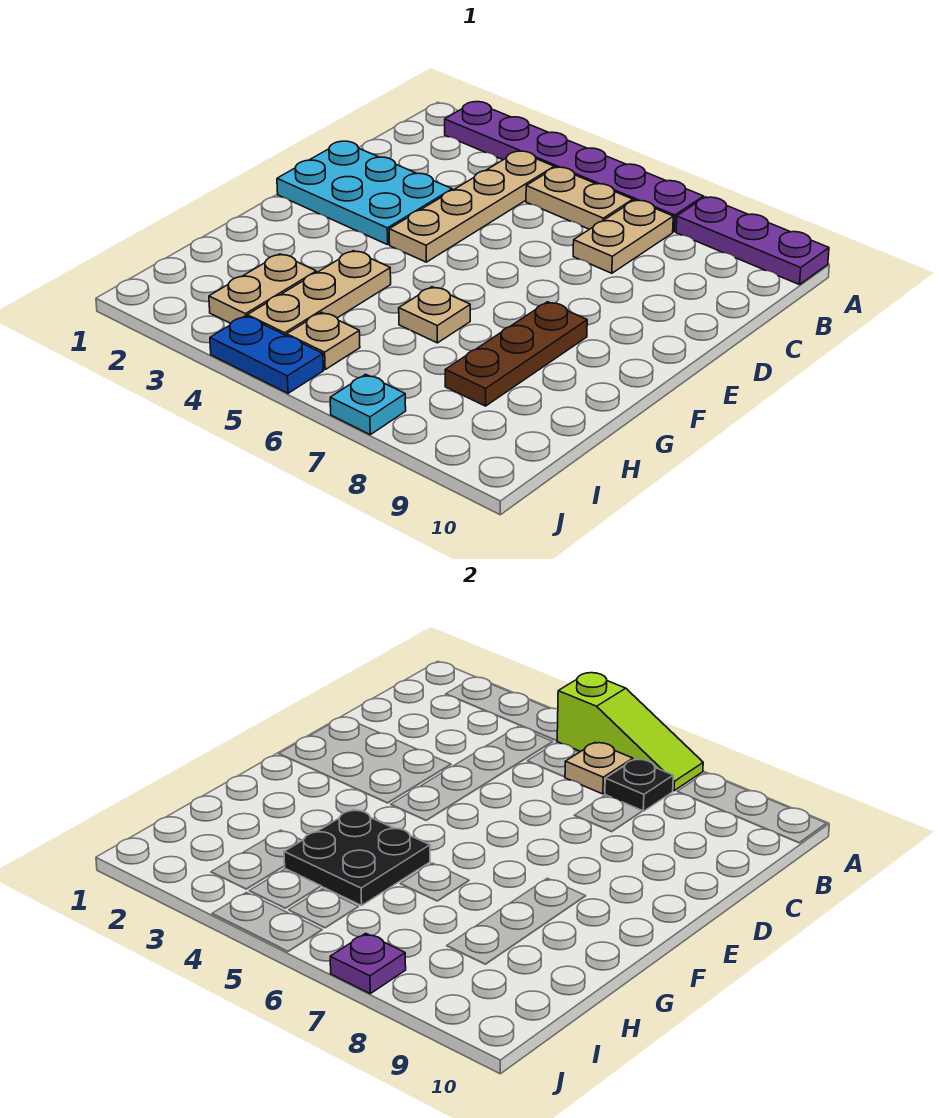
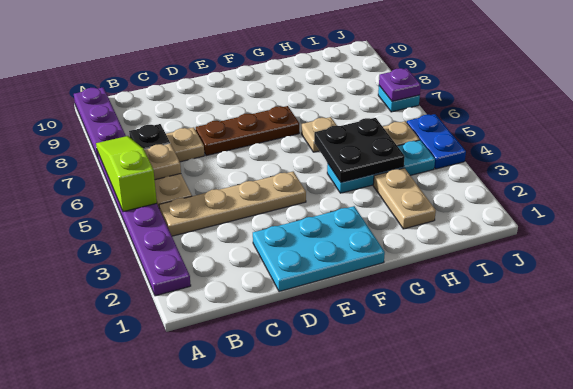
cyan 2x3 plate [277,141,452,245] -> cyan 2x3 plate turned to [253,206,385,292]
brown 1x3 plate [445,302,587,406] -> brown 1x3 plate moved to [196,106,299,156]
tan 1x3 plate [247,251,391,336] -> cyan 1x3 plate [327,140,435,193]
tan 1x2 plate [209,254,316,323] -> tan 1x2 plate turned to [373,168,436,229]

